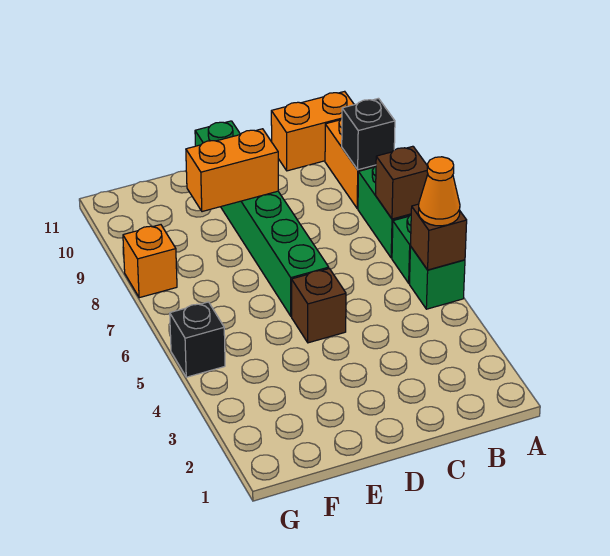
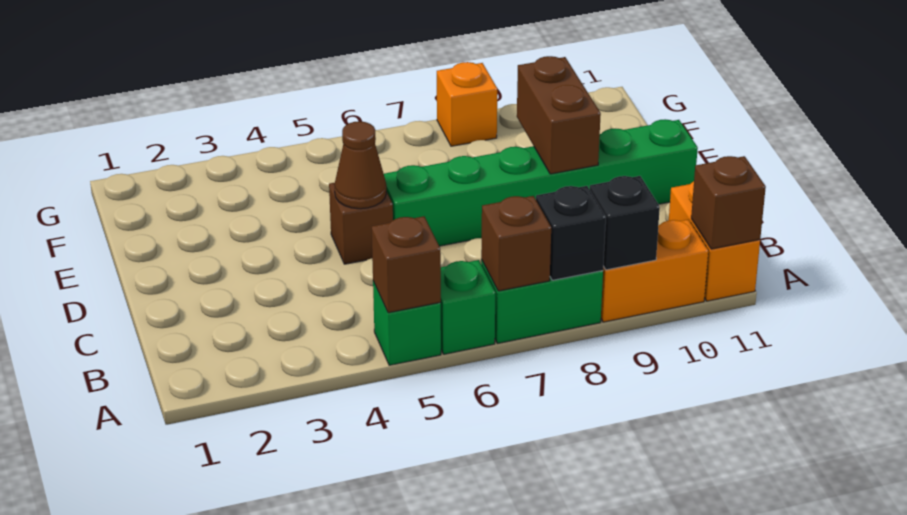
orange 1x1 cone [418,157,460,226] -> none
none -> brown 1x1 brick [691,156,766,249]
none -> brown 1x1 cone [334,121,386,209]
orange 1x2 brick [186,129,278,212] -> brown 1x2 brick [517,56,601,174]
black 1x1 brick [170,302,225,377] -> black 1x1 brick moved to [536,186,606,280]

